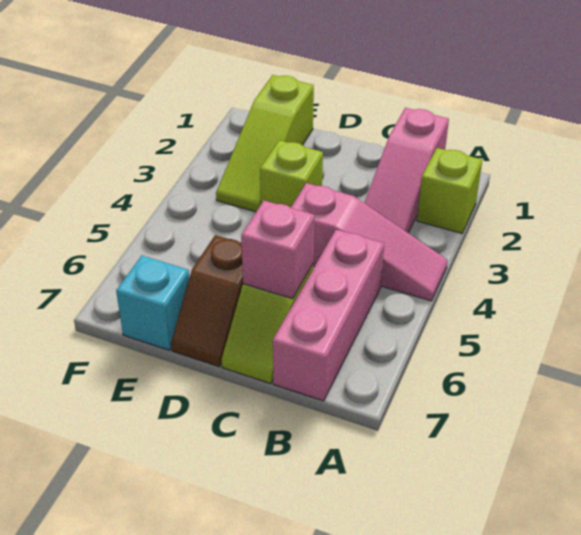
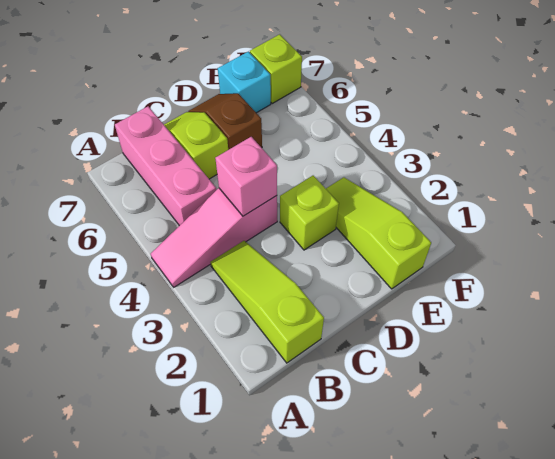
lime 1x1 brick [417,148,482,233] -> lime 1x1 brick moved to [250,34,302,103]
pink 1x3 slope [364,108,449,233] -> lime 1x3 slope [210,241,324,363]
pink 1x1 brick [241,201,314,299] -> pink 1x1 brick moved to [215,137,277,216]

